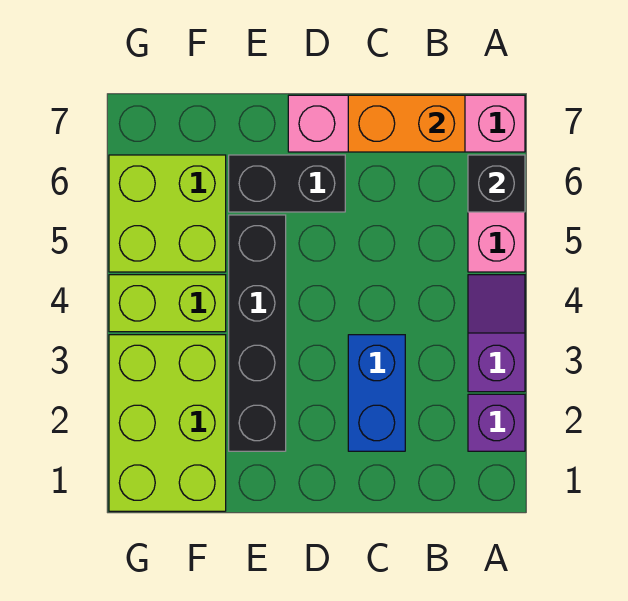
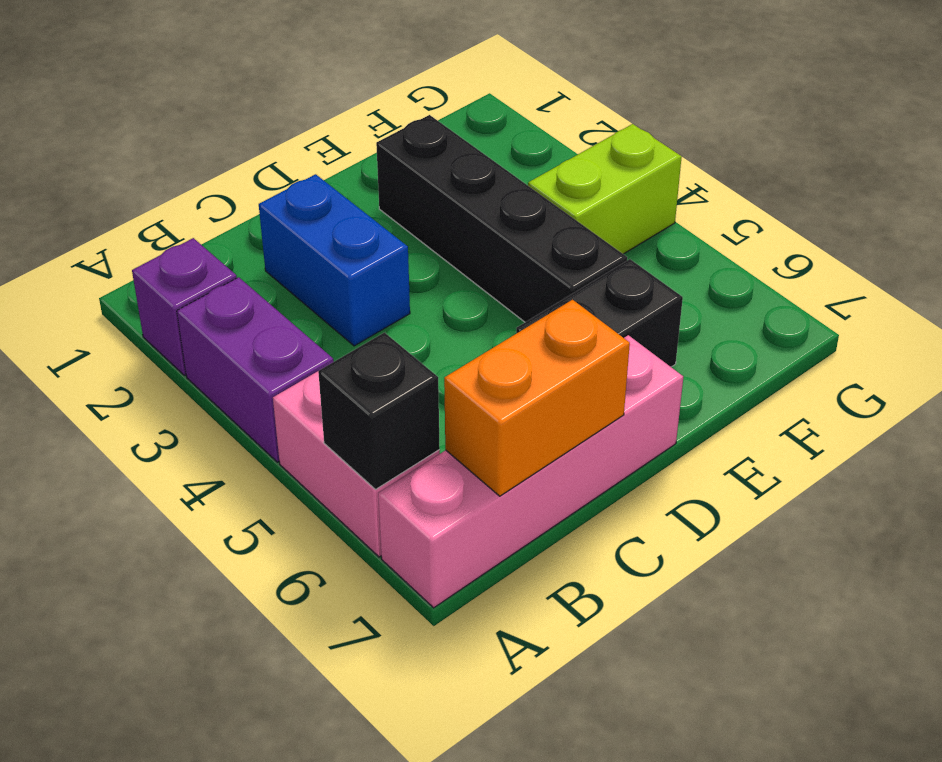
purple 1x2 slope [468,275,525,392] -> purple 1x2 brick [177,277,334,462]
lime 2x3 brick [109,335,226,511] -> none
lime 2x2 brick [109,155,226,272] -> none

